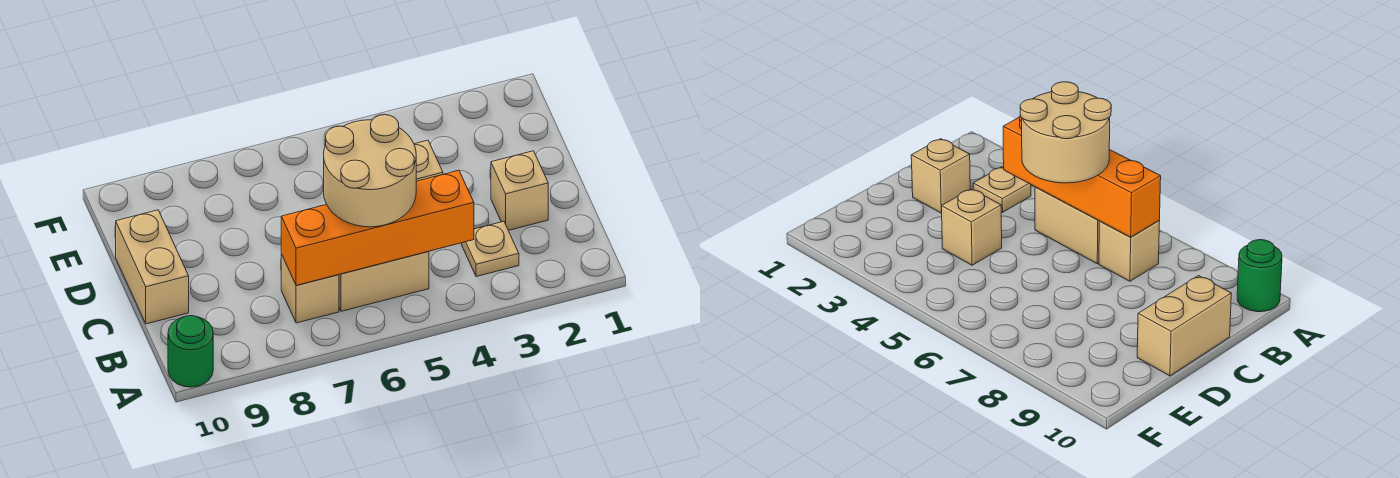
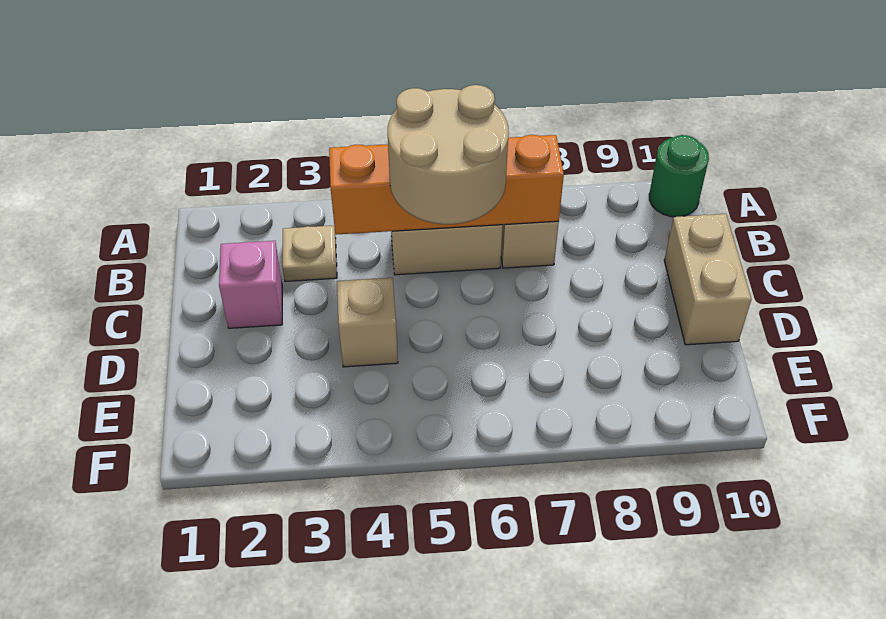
tan 1x1 brick [491,151,548,230] -> pink 1x1 brick [219,241,282,328]

